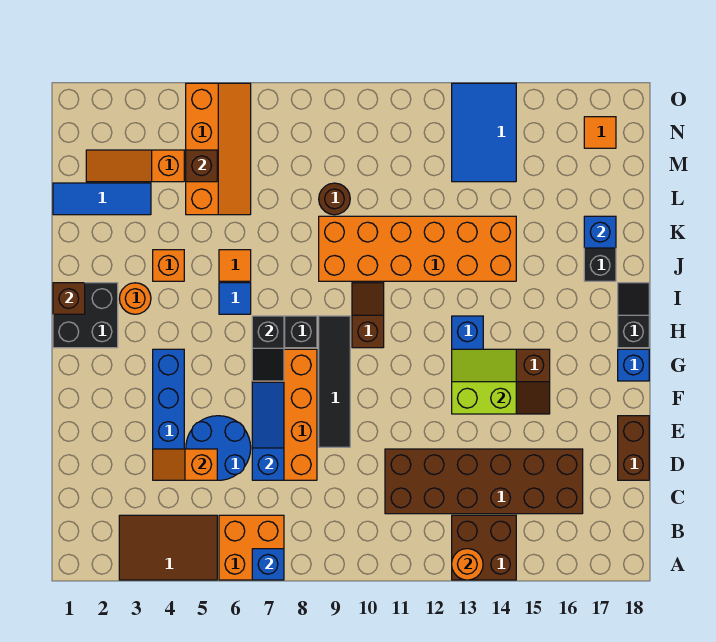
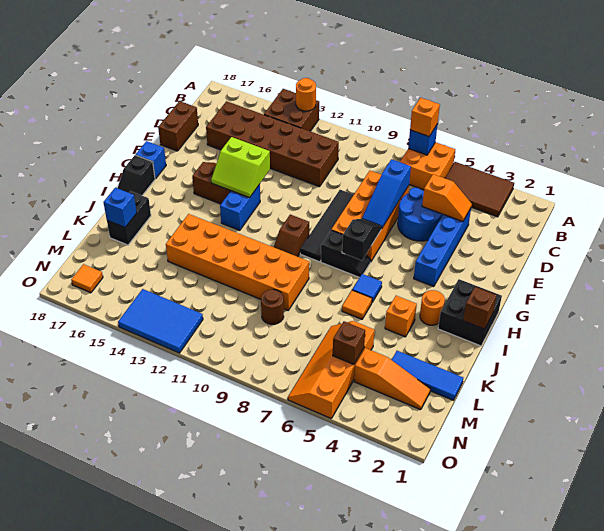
none -> orange 1x1 brick [410,98,440,136]
blue 2x3 tile [452,83,516,182] -> blue 2x3 tile turned to [118,289,203,353]

